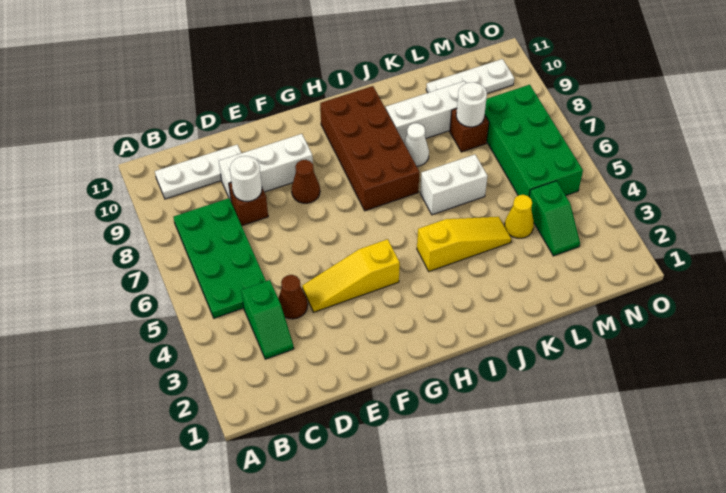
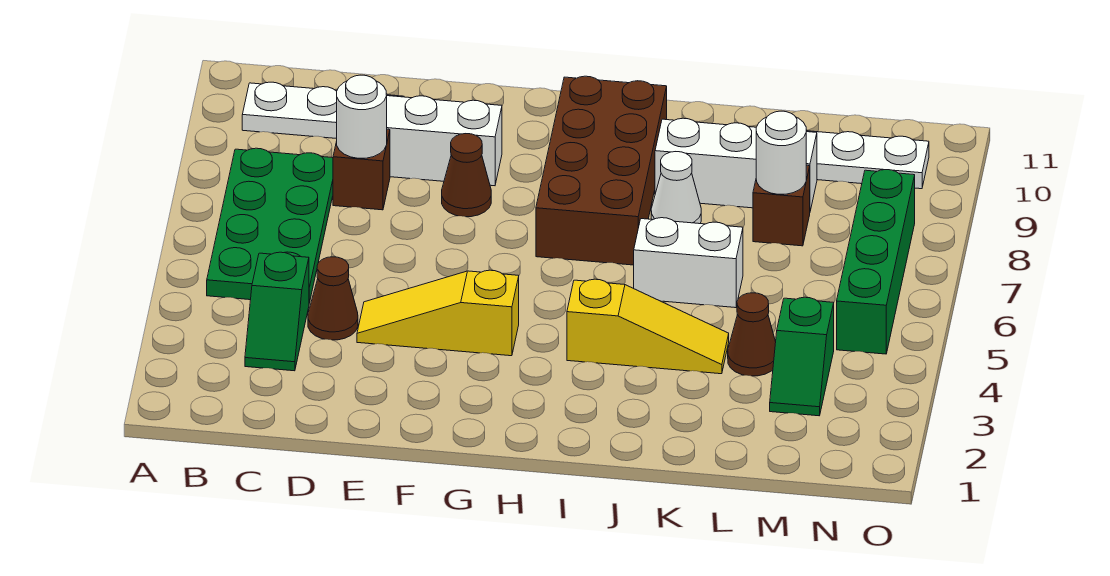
yellow 1x1 cone [505,195,534,238] -> brown 1x1 cone [728,293,776,376]
green 2x4 brick [485,85,583,196] -> green 1x4 brick [837,170,915,354]

